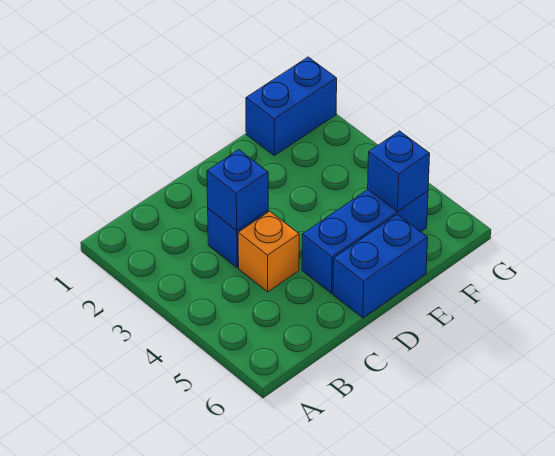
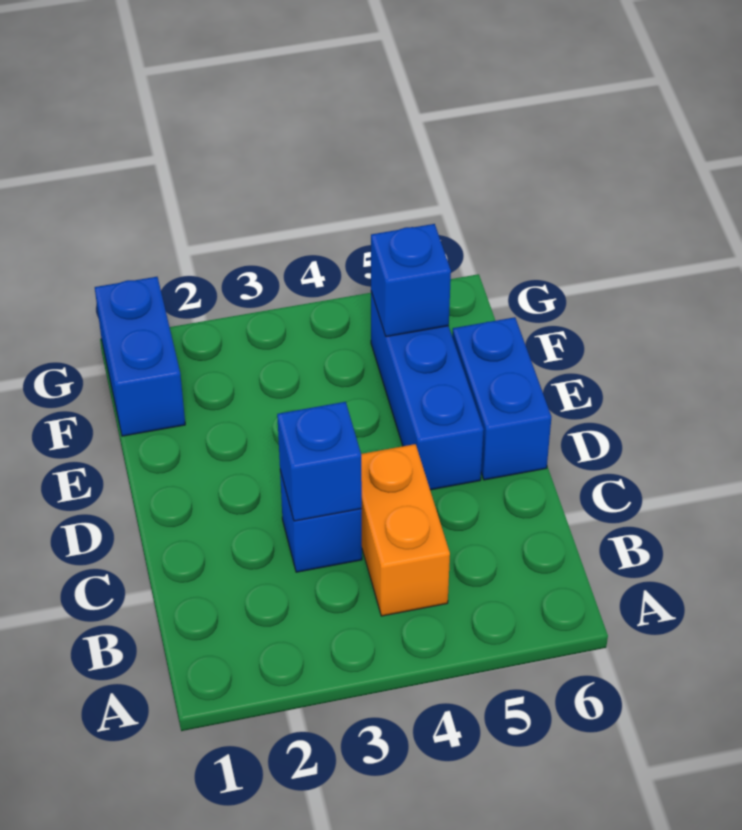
orange 1x1 brick [238,211,299,292] -> orange 1x2 brick [361,444,450,616]

